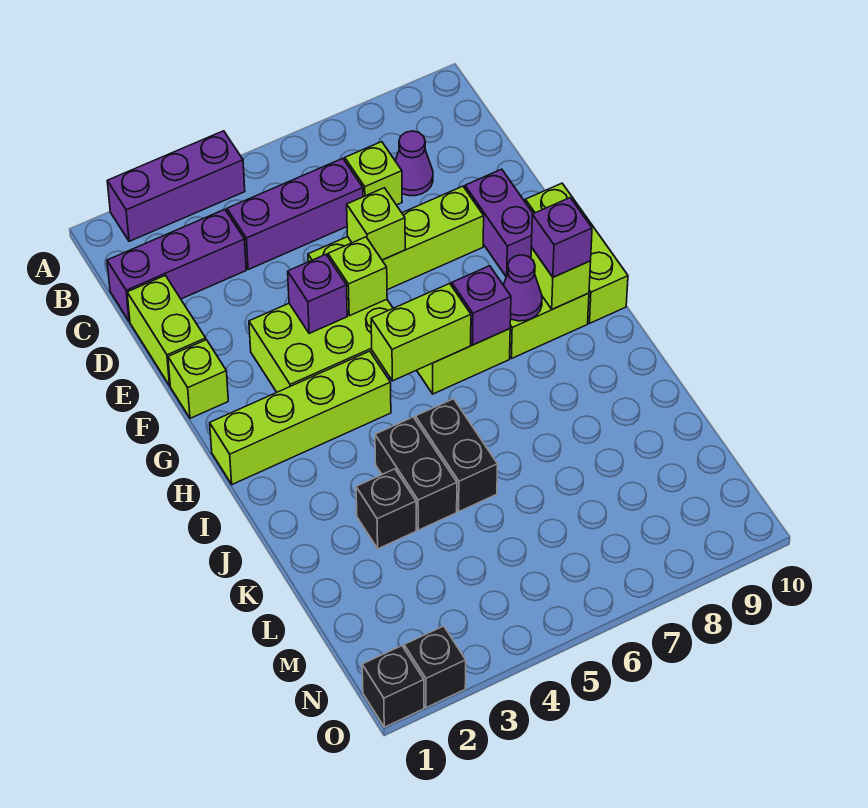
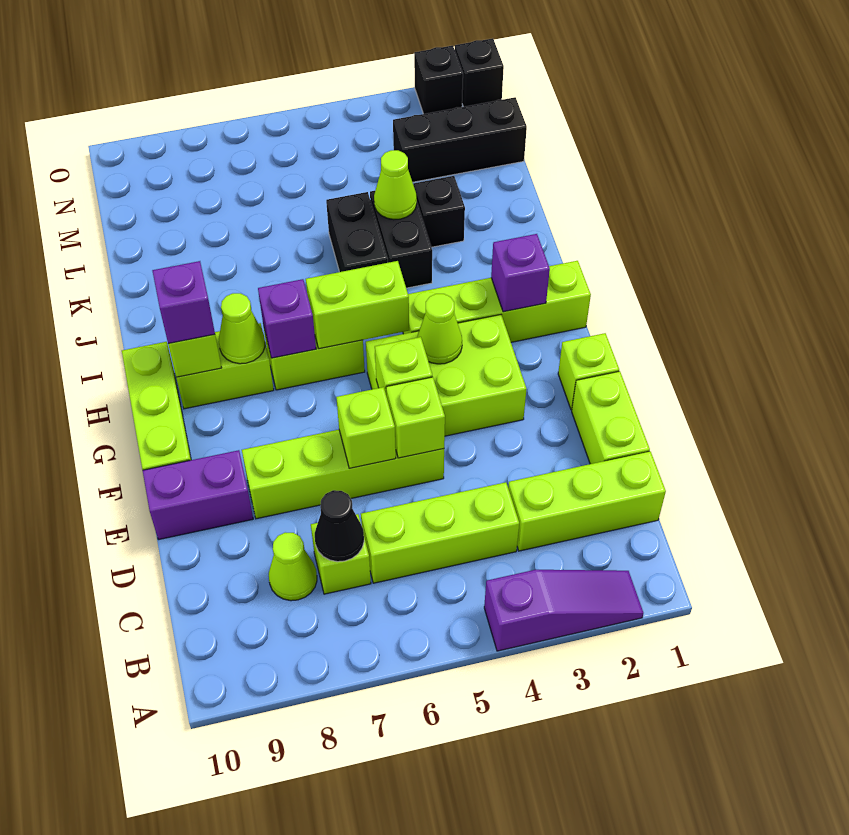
purple 1x3 brick [107,131,245,241] -> purple 1x3 slope [484,570,643,651]
purple 1x3 brick [107,209,246,322] -> lime 1x3 brick [508,451,666,551]
purple 1x3 brick [227,158,363,269] -> lime 1x3 brick [361,482,519,583]
none -> black 1x1 cone [315,490,364,562]
purple 1x1 cone [395,131,433,196] -> lime 1x1 cone [269,532,317,601]
none -> lime 1x1 brick [386,377,445,458]
purple 1x2 brick [465,169,533,277] -> purple 1x2 brick turned to [143,450,253,540]
purple 1x1 brick [288,254,347,333] -> purple 1x1 brick moved to [491,234,550,312]
none -> lime 1x1 cone [417,294,462,364]
purple 1x1 cone [503,255,542,321] -> lime 1x1 cone [219,293,265,364]
none -> lime 1x1 cone [374,150,417,220]
none -> black 1x3 brick [393,97,527,182]

